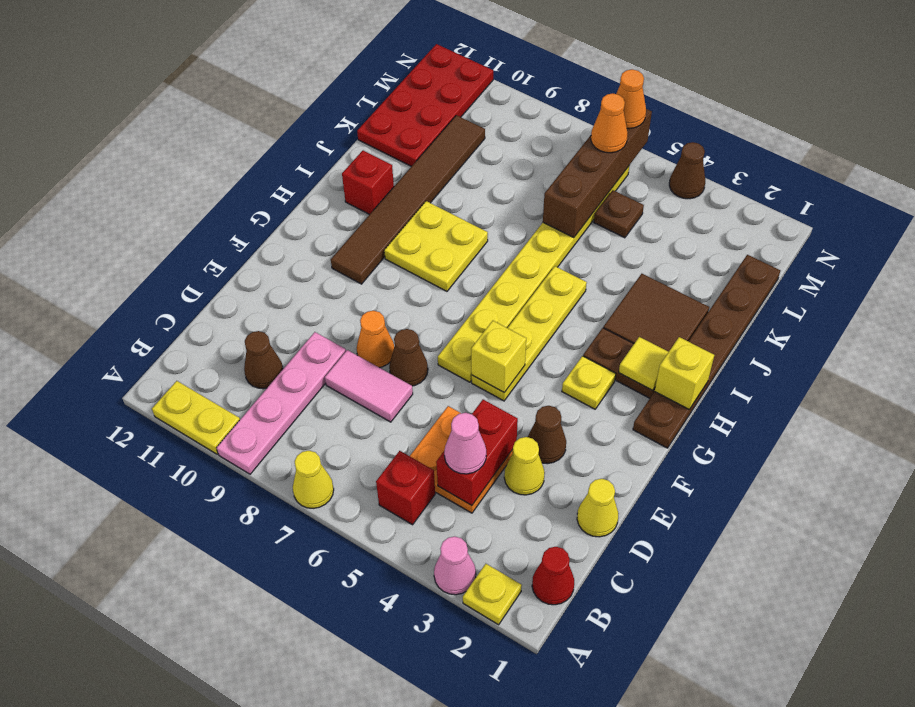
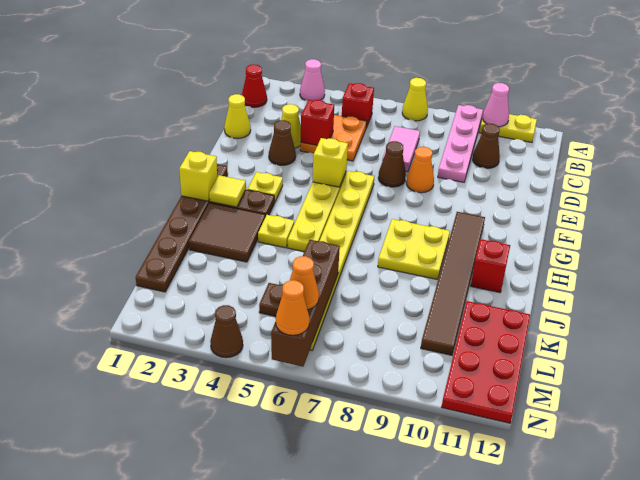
yellow 1x1 plate [463,564,522,625] -> yellow 1x1 plate moved to [258,215,294,248]
red 1x2 brick [436,400,518,505] -> red 1x1 brick [301,100,334,145]
pink 1x1 cone [444,413,486,474] -> pink 1x1 cone moved to [483,83,509,127]
pink 1x2 tile [325,350,413,422] -> pink 1x2 tile turned to [382,126,420,172]

